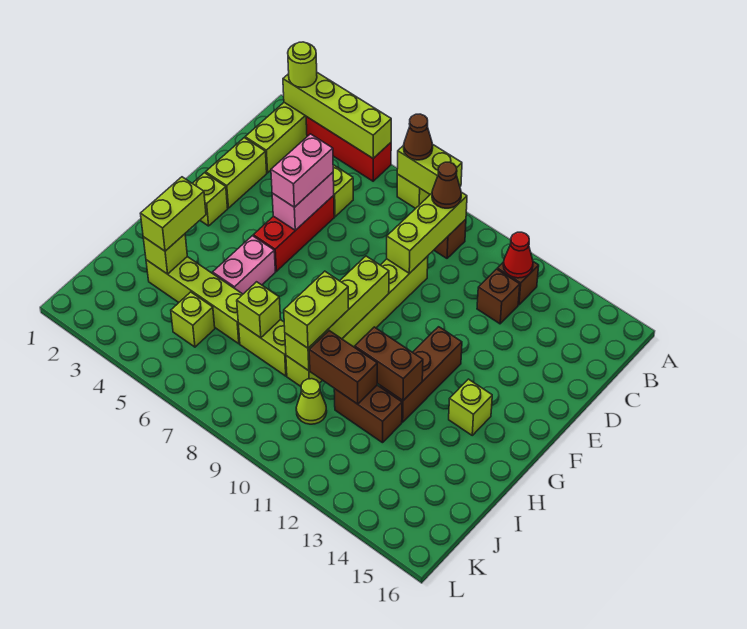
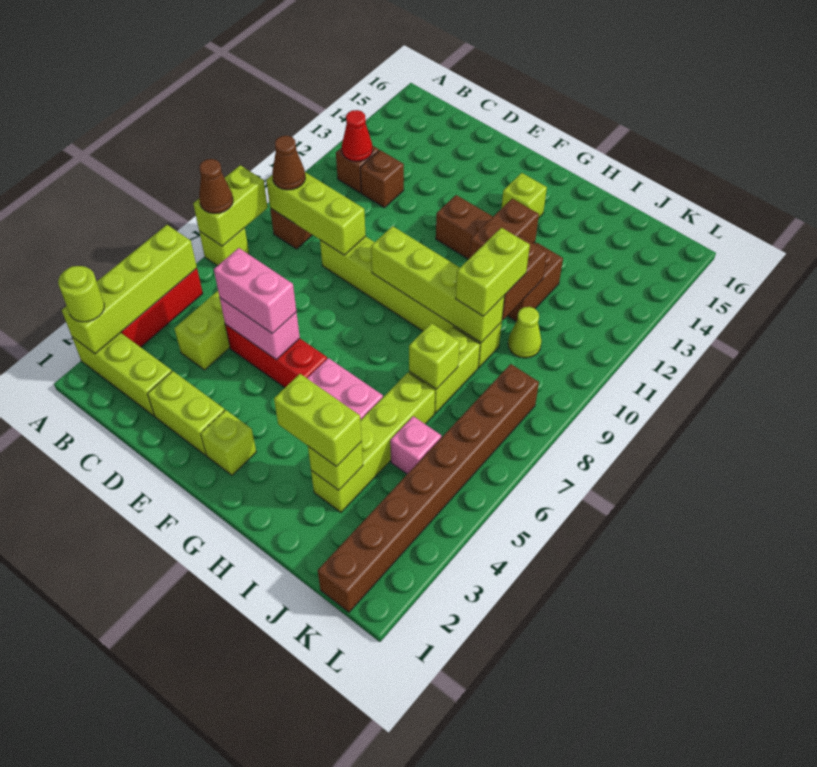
lime 1x2 brick [284,271,349,348] -> lime 1x2 brick turned to [456,228,530,316]
lime 1x1 brick [171,292,215,347] -> pink 1x1 brick [390,416,441,474]
none -> brown 1x8 brick [318,364,539,612]

